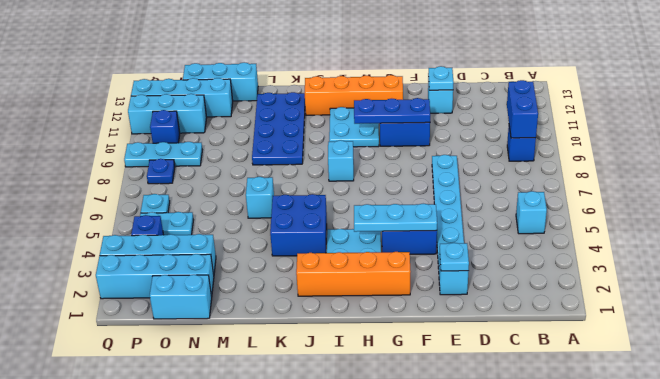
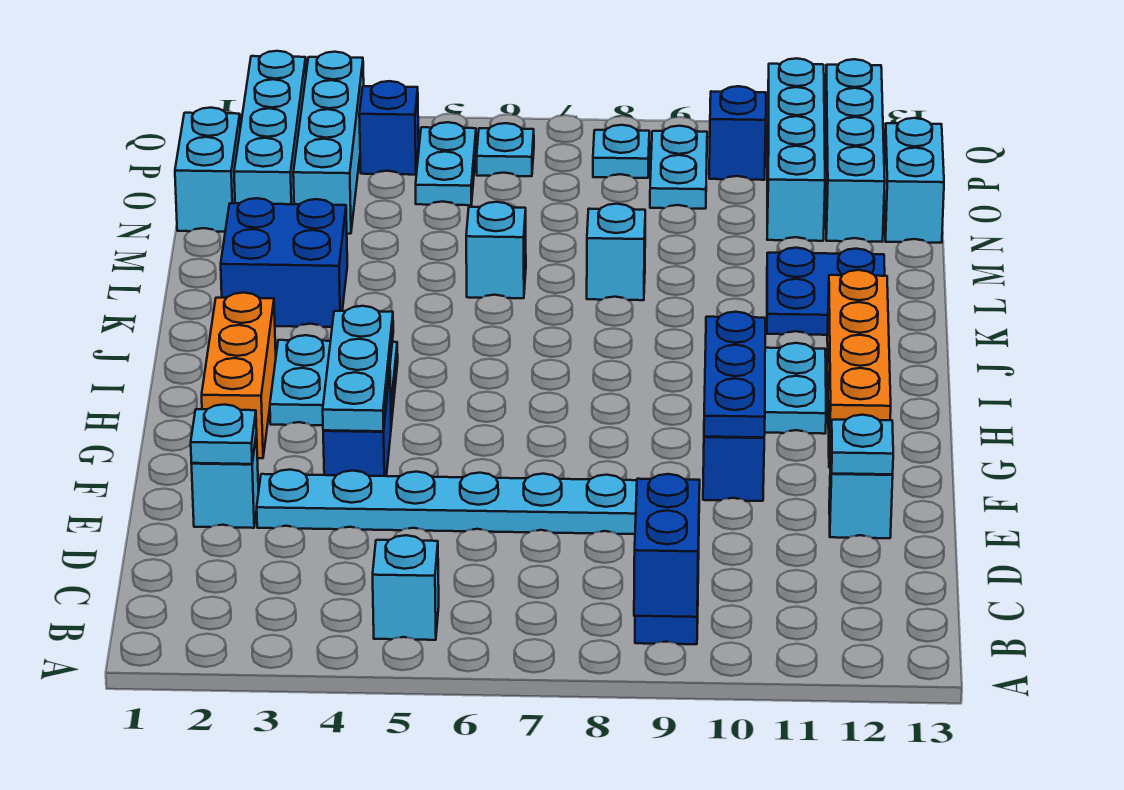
blue 1x2 brick [507,80,538,138] -> blue 1x2 brick turned to [634,474,700,617]
orange 1x4 brick [296,252,410,296] -> orange 1x3 brick [202,293,276,458]
cyan 1x1 brick [328,140,354,181] -> cyan 1x1 brick moved to [587,204,645,300]
blue 2x2 brick [270,194,327,256] -> blue 2x2 brick moved to [221,198,347,327]
blue 2x4 plate [252,92,305,165] -> blue 2x2 plate [767,248,885,335]
cyan 1x3 brick [183,62,258,101] -> cyan 1x2 brick [884,118,944,243]
cyan 1x3 plate [124,142,202,167] -> cyan 1x2 plate [650,126,707,209]
cyan 1x3 brick [128,94,207,134] -> cyan 1x4 brick [767,58,825,241]
blue 1x1 plate [147,159,175,184] -> cyan 1x1 plate [593,125,649,178]

